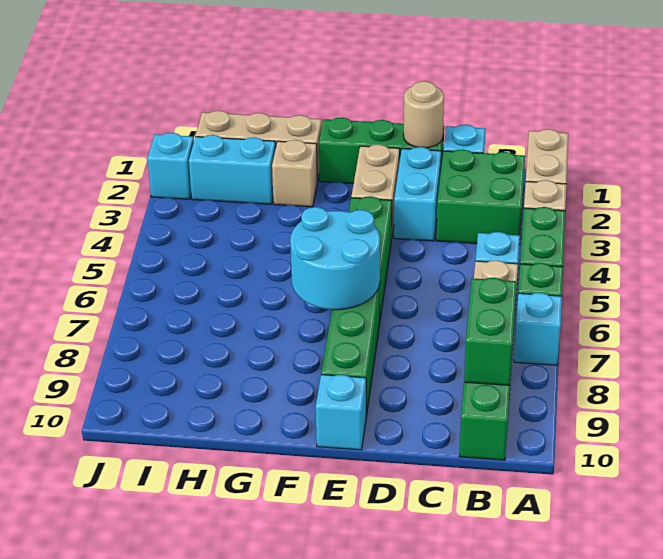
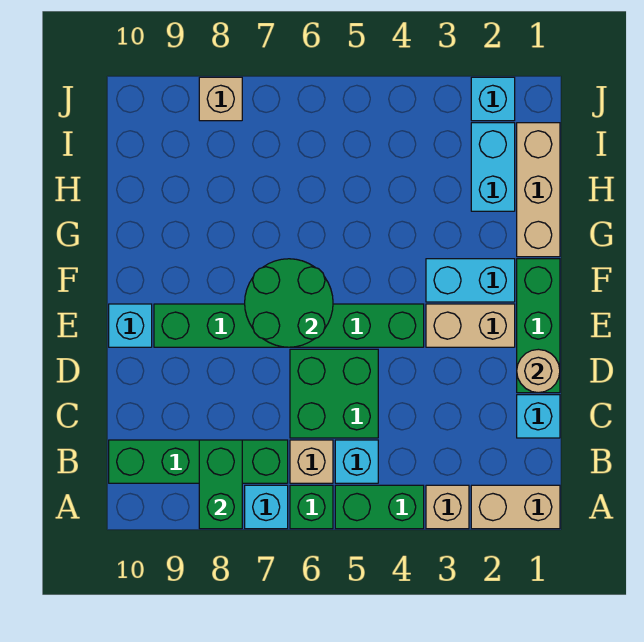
green 2x2 brick [436,149,525,244] -> green 2x2 brick moved to [290,349,378,438]
green 1x2 brick [464,278,517,385] -> green 1x2 brick turned to [199,440,242,529]
cyan 1x2 brick [394,147,441,241] -> cyan 1x2 brick moved to [426,259,515,302]
cyan 2x2 round brick [290,207,380,310] -> green 2x2 round brick [245,259,333,347]
tan 1x1 brick [272,140,317,207] -> tan 1x1 brick moved to [199,77,242,121]

